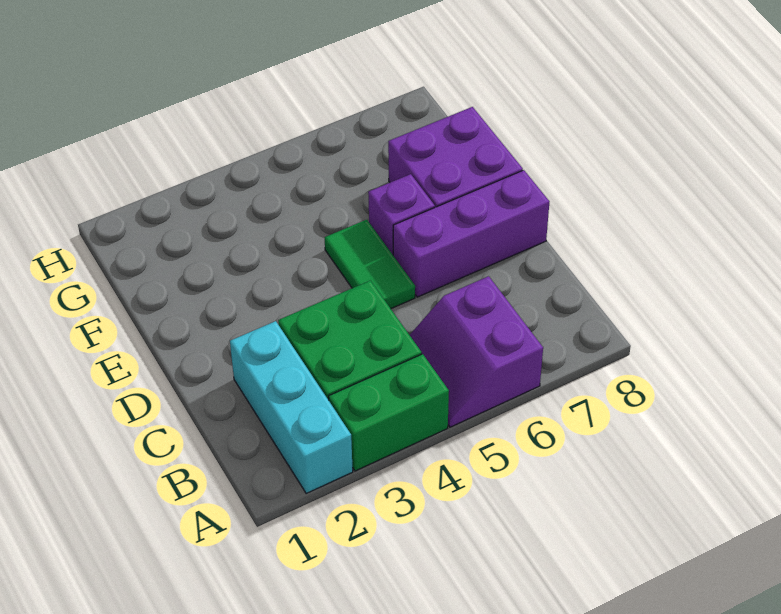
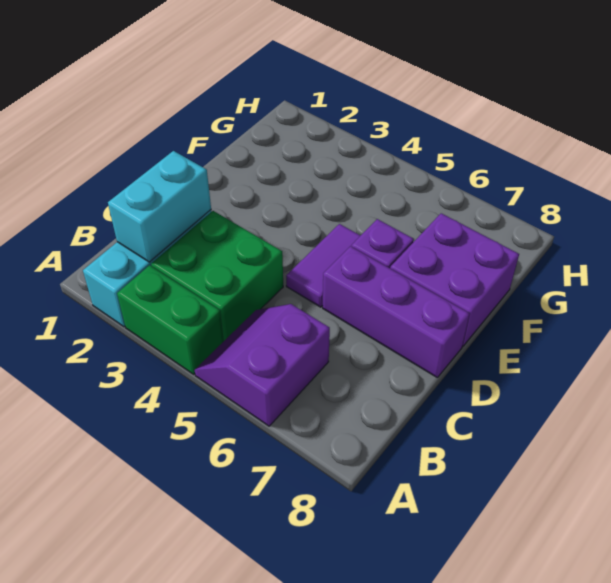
none -> cyan 1x2 brick [108,151,211,262]
green 1x2 tile [325,220,415,309] -> purple 1x2 tile [286,224,361,307]

